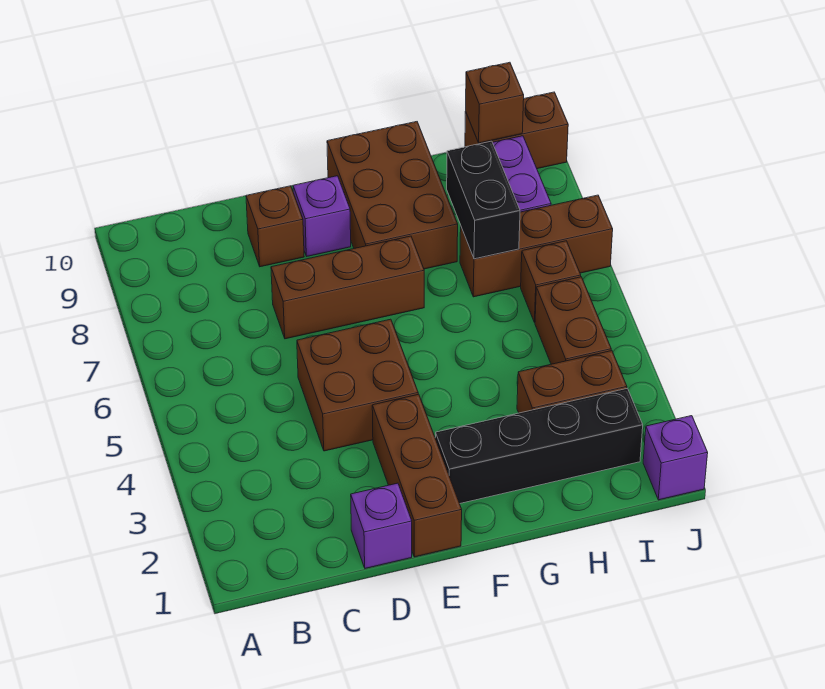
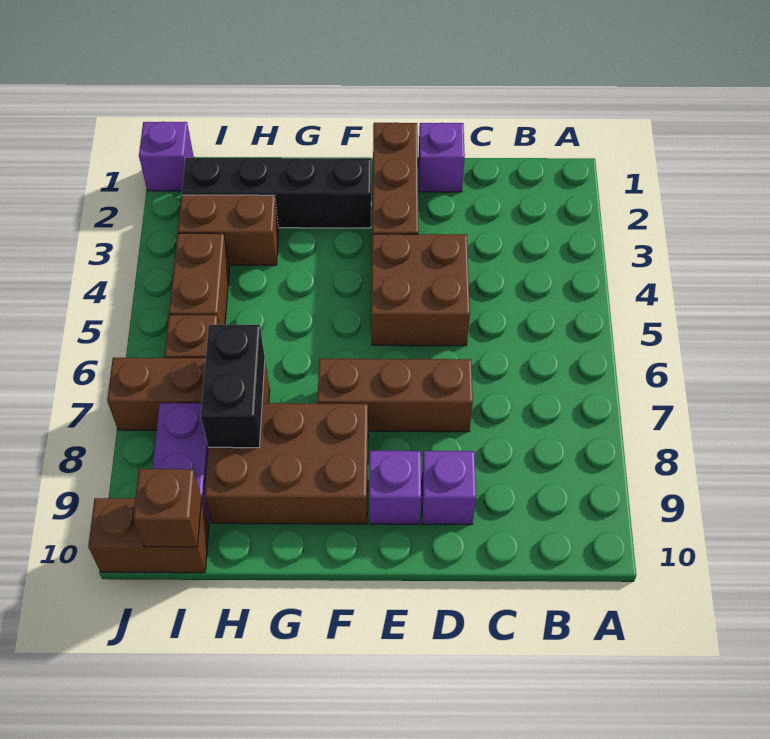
brown 1x1 brick [246,186,304,267] -> purple 1x1 brick [422,451,476,525]
brown 2x3 brick [327,122,458,269] -> brown 2x3 brick turned to [205,403,368,524]

